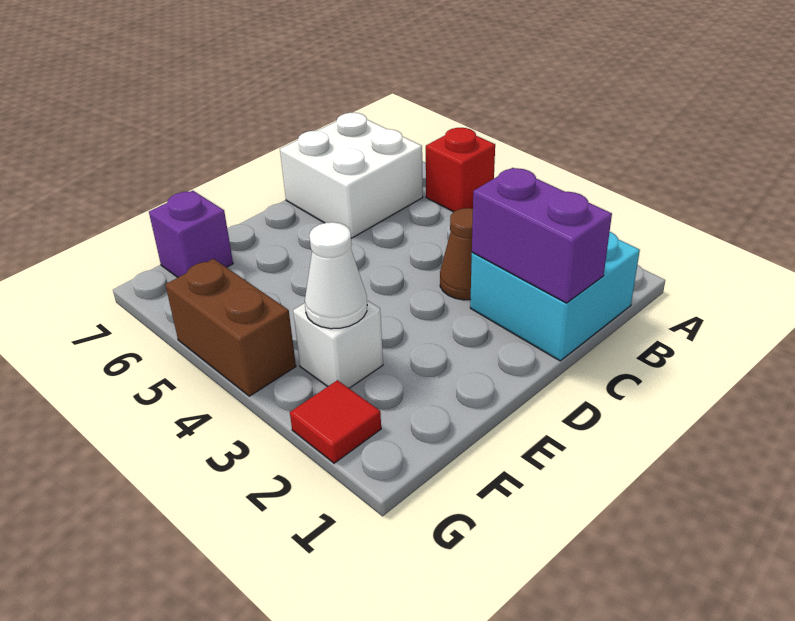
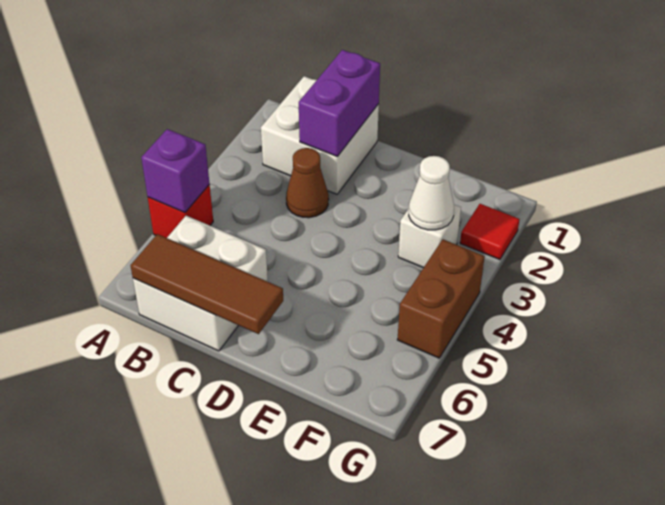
cyan 2x2 brick [470,232,640,361] -> white 2x2 brick [261,76,379,194]
none -> brown 1x3 tile [131,234,283,334]
purple 1x1 brick [149,191,233,277] -> purple 1x1 brick moved to [141,129,210,212]

